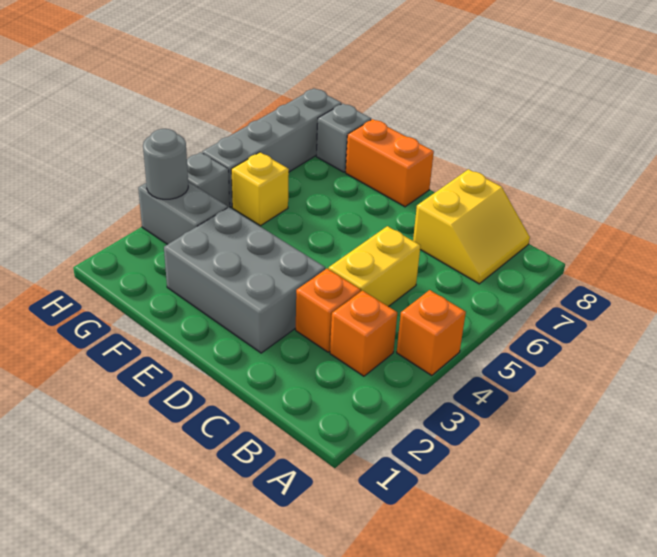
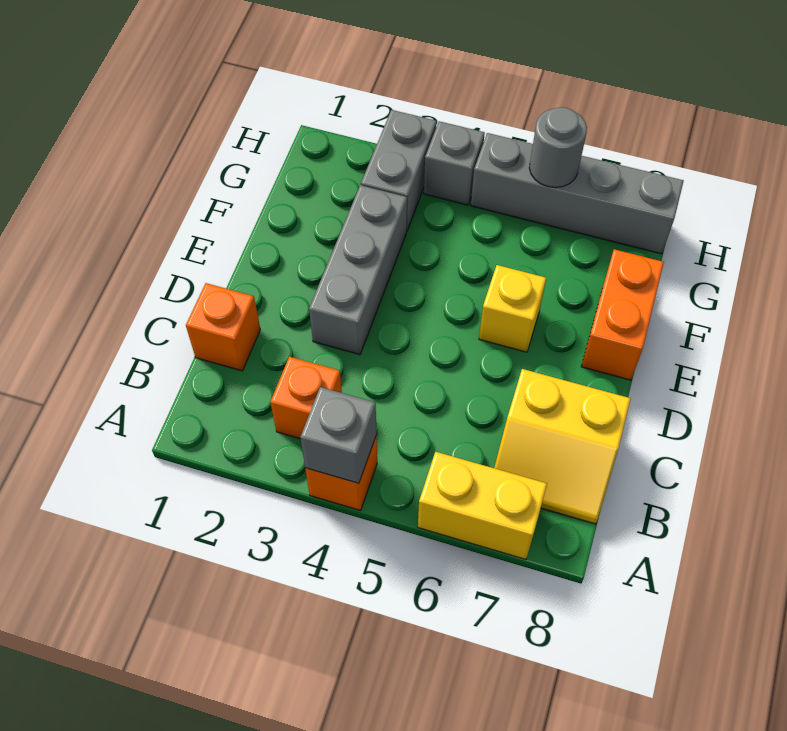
orange 1x1 brick [296,269,361,352] -> orange 1x1 brick moved to [186,283,260,371]
yellow 1x2 brick [329,226,420,307] -> yellow 1x2 brick moved to [418,452,547,559]
grey 2x3 brick [164,207,325,353] -> grey 1x3 brick [309,185,407,355]
yellow 1x1 brick [231,152,289,226] -> yellow 1x1 brick moved to [479,265,546,352]
grey 1x1 brick [316,104,371,172] -> grey 1x1 brick moved to [300,387,376,483]
grey 1x1 round brick [143,129,188,199] -> grey 1x1 round brick moved to [529,107,587,188]

